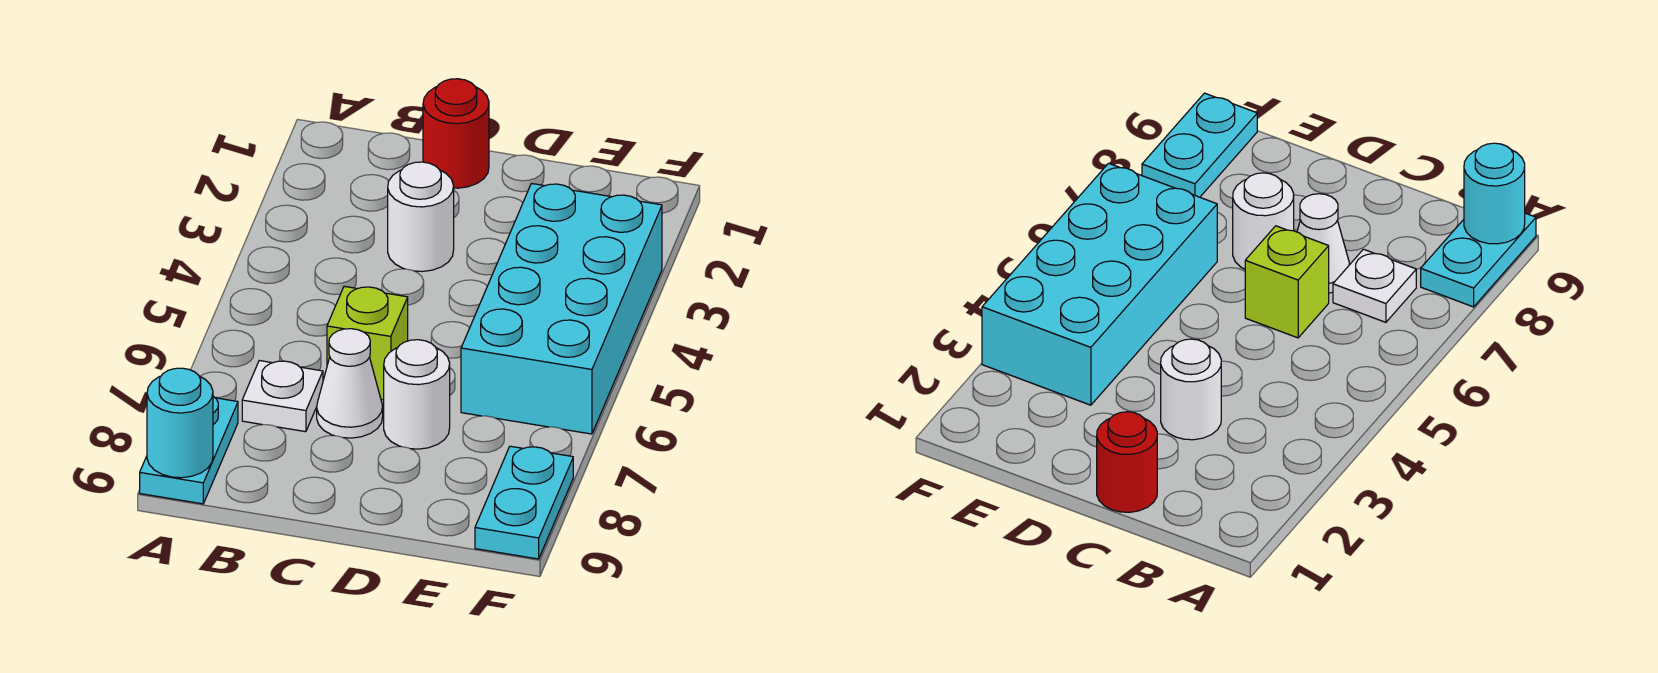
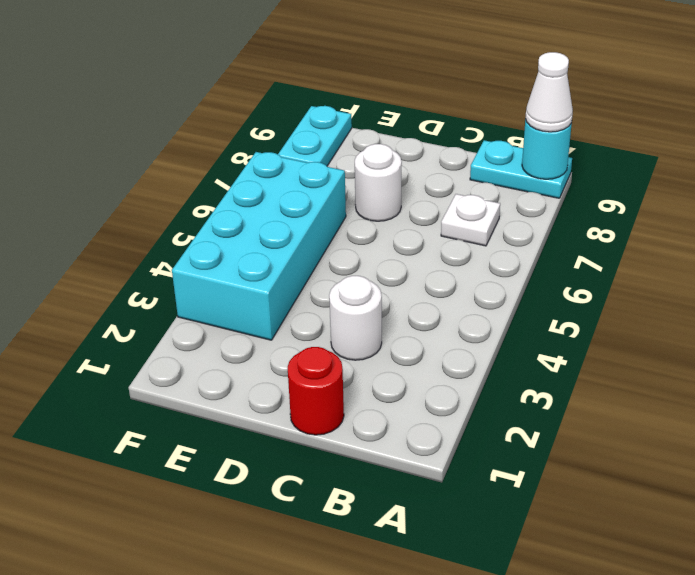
cyan 1x2 plate [140,396,238,504] -> cyan 1x2 plate turned to [470,140,572,198]
lime 1x1 brick [327,286,408,400] -> none
white 1x1 cone [317,329,383,438] -> white 1x1 cone moved to [525,52,573,132]

